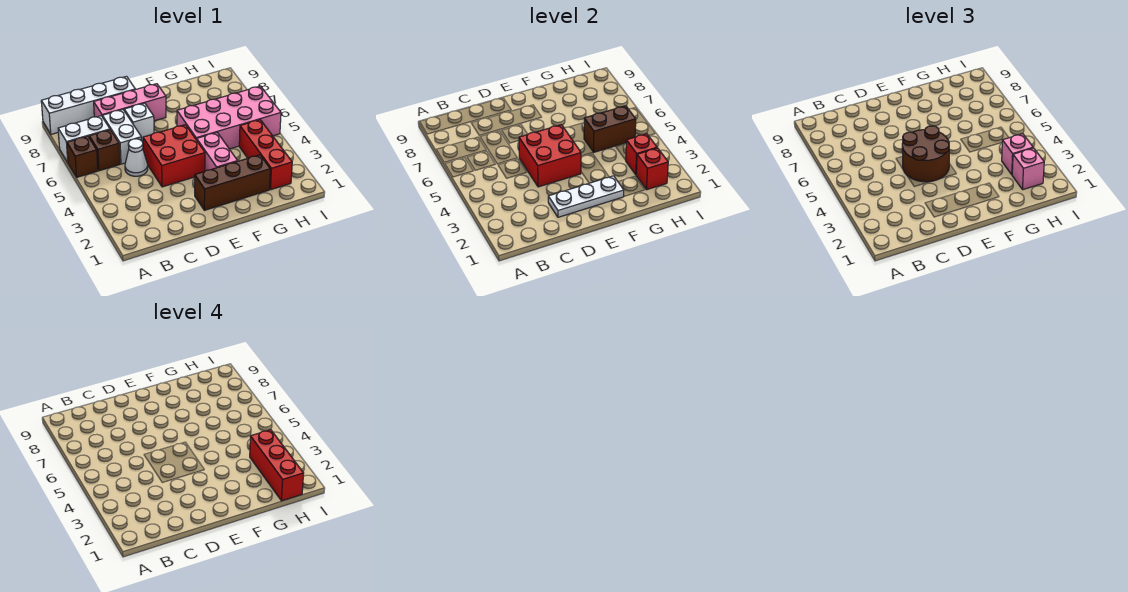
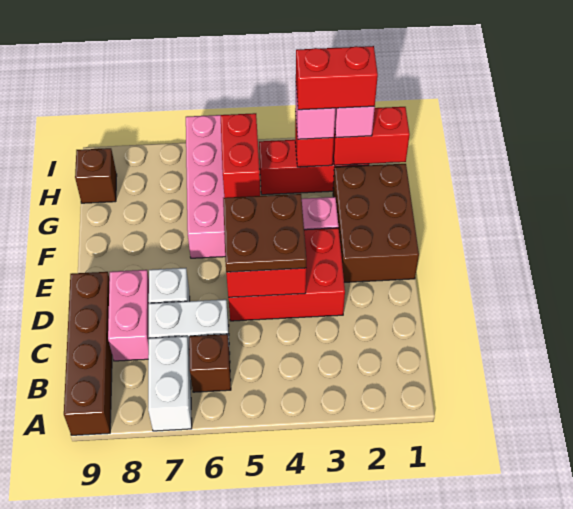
brown 1x1 brick [67,136,98,177] -> brown 1x1 brick moved to [75,148,117,203]
white 1x4 brick [41,76,135,134] -> brown 1x4 brick [64,272,112,435]
white 1x1 cone [125,139,148,176] -> none
pink 1x3 brick [94,84,166,121] -> pink 1x2 brick [108,270,149,361]
white 1x3 plate [548,176,624,217] -> none
red 2x2 brick [143,125,205,187] -> red 2x3 brick [228,228,345,321]
brown 2x2 round brick [902,126,949,182] -> brown 2x2 plate [223,194,306,272]
brown 1x3 brick [195,155,270,210] -> brown 2x3 brick [333,164,419,282]
brown 1x2 brick [584,106,636,152] -> red 1x2 brick [221,113,260,198]
red 1x3 brick [250,430,304,501] -> red 1x2 brick [296,46,378,110]
red 1x1 brick [636,148,668,190] -> red 1x2 brick [333,107,410,165]

